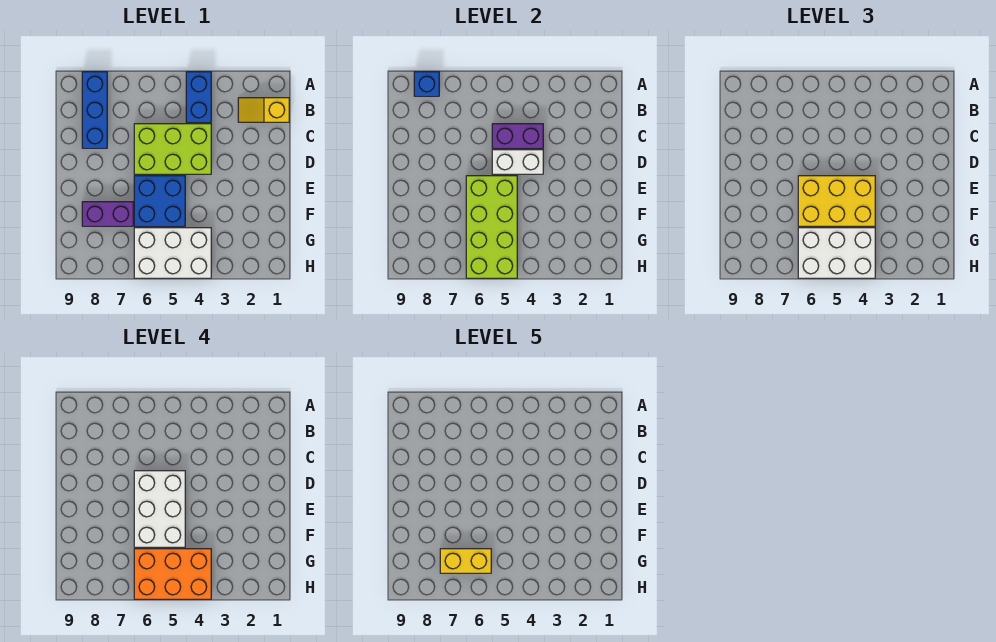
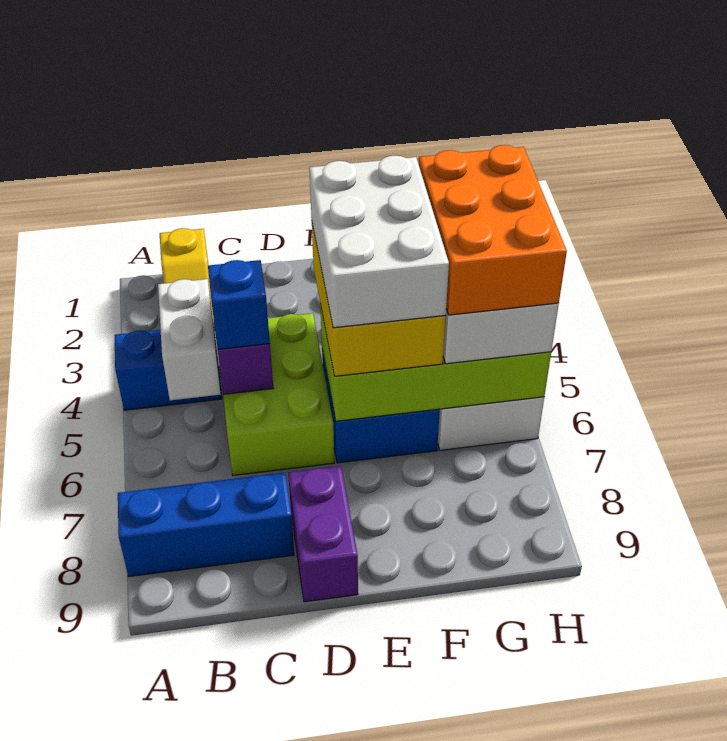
blue 1x1 brick [414,72,439,96] -> blue 1x1 brick moved to [208,260,270,349]
white 1x2 brick [492,150,543,174] -> white 1x2 brick moved to [158,279,220,400]
white 2x3 brick [134,471,185,547] -> white 2x3 brick turned to [309,156,449,328]
purple 1x2 brick [82,202,133,226] -> purple 1x2 brick moved to [288,466,358,602]
yellow 1x2 brick [440,549,491,573] -> none

